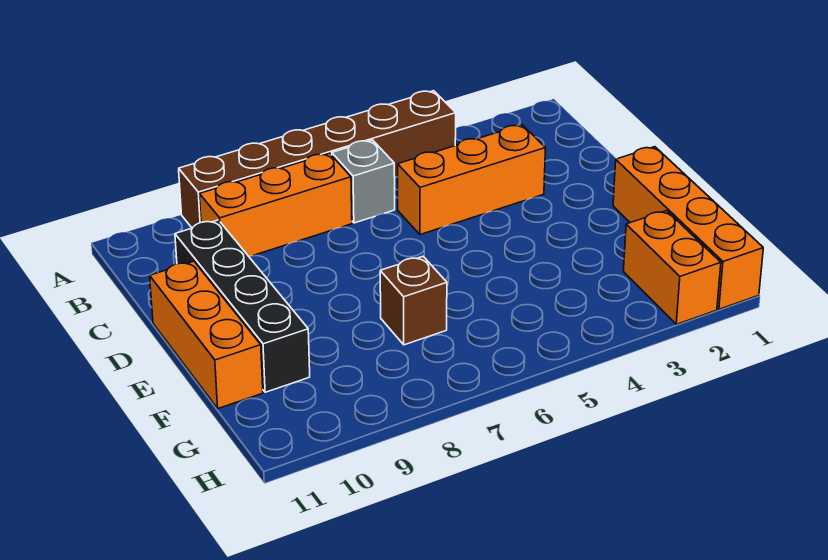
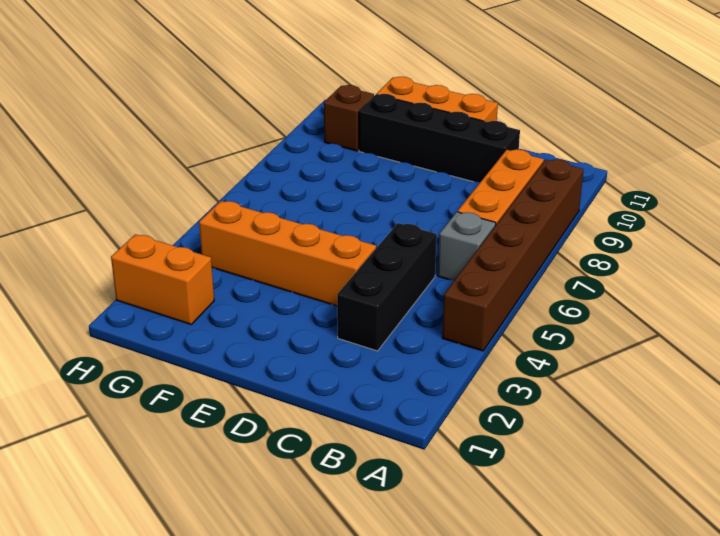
orange 1x3 brick [398,125,546,235] -> black 1x3 brick [337,223,437,351]
orange 1x4 brick [613,147,763,309] -> orange 1x4 brick moved to [199,201,376,306]
brown 1x1 brick [380,257,447,345] -> brown 1x1 brick moved to [324,85,374,151]

